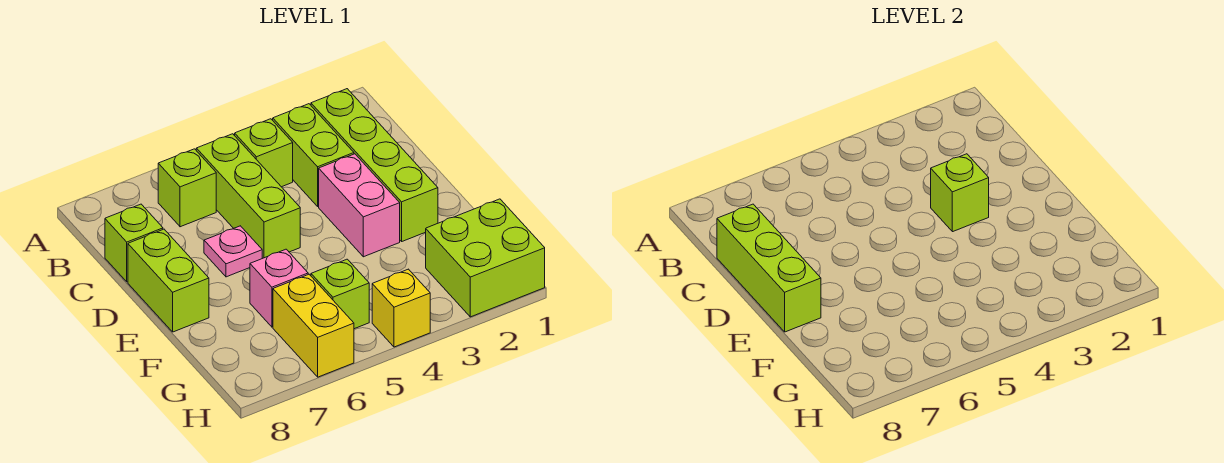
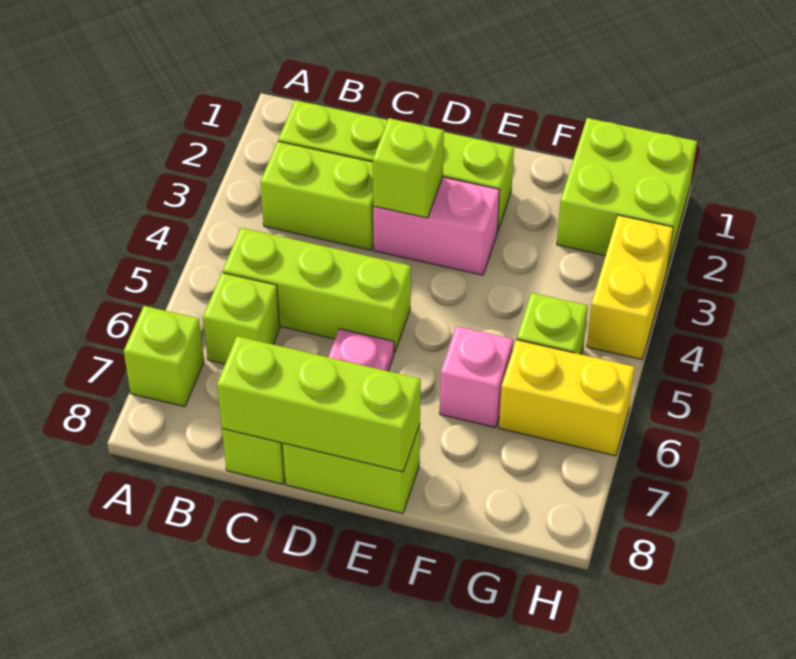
lime 1x1 brick [235,119,293,187] -> lime 1x1 brick moved to [124,306,204,407]
yellow 1x1 brick [372,269,430,347] -> yellow 1x2 brick [587,215,673,359]

